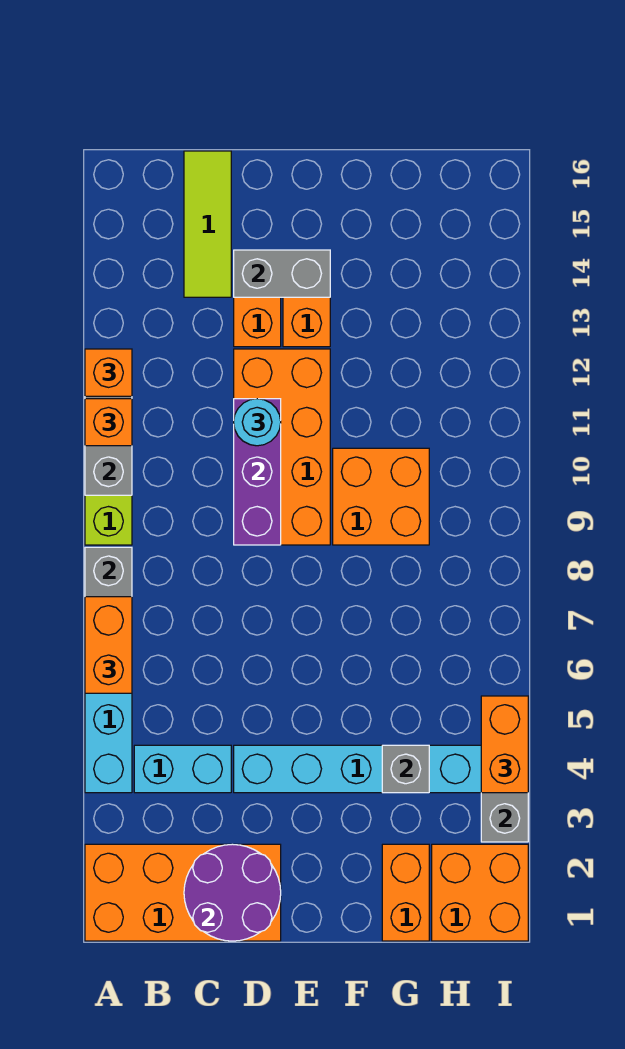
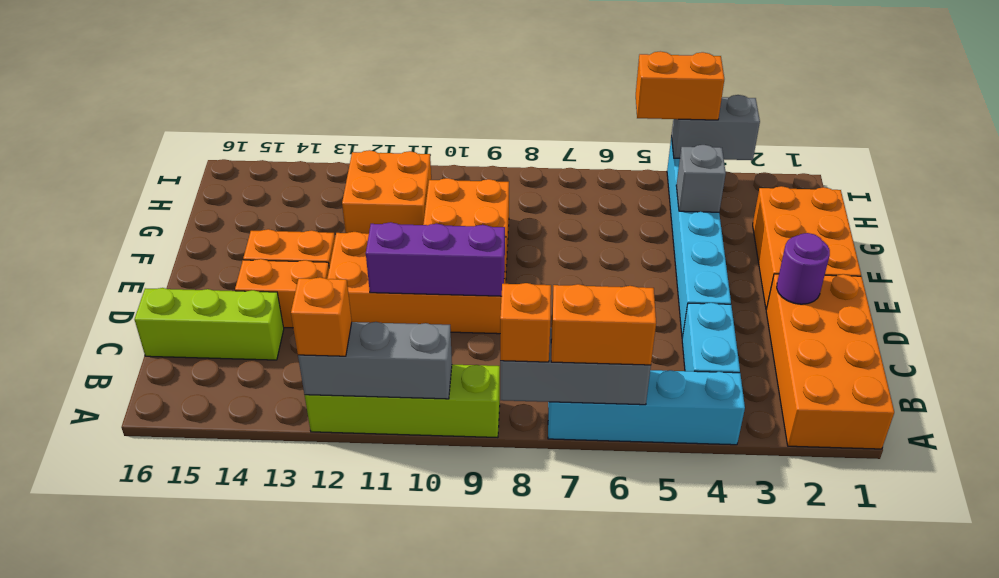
orange 1x1 brick [85,399,132,446] -> orange 1x1 brick moved to [500,283,551,362]
purple 2x2 round brick [184,844,281,941] -> purple 1x1 round brick [777,233,830,304]
lime 1x3 tile [184,151,231,297] -> lime 1x3 brick [135,288,284,360]
cyan 1x1 round brick [234,399,281,446] -> none
grey 1x2 brick [234,250,330,297] -> none
orange 1x2 brick [382,844,429,941] -> orange 2x3 brick [753,186,861,310]
orange 2x2 brick [432,844,528,941] -> orange 2x2 brick moved to [342,150,431,234]

